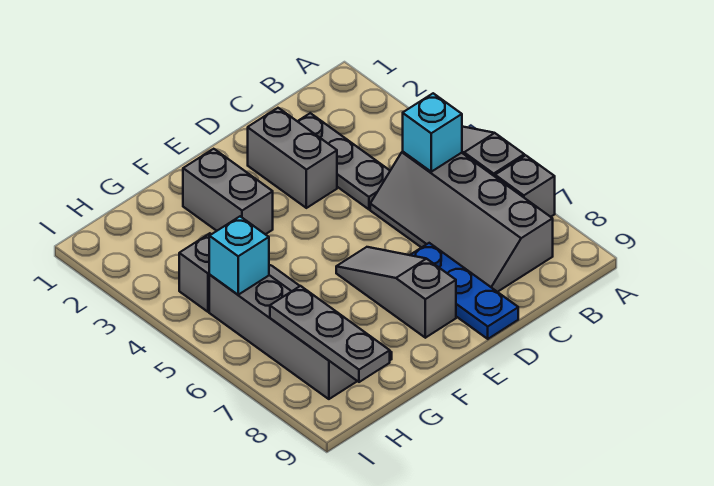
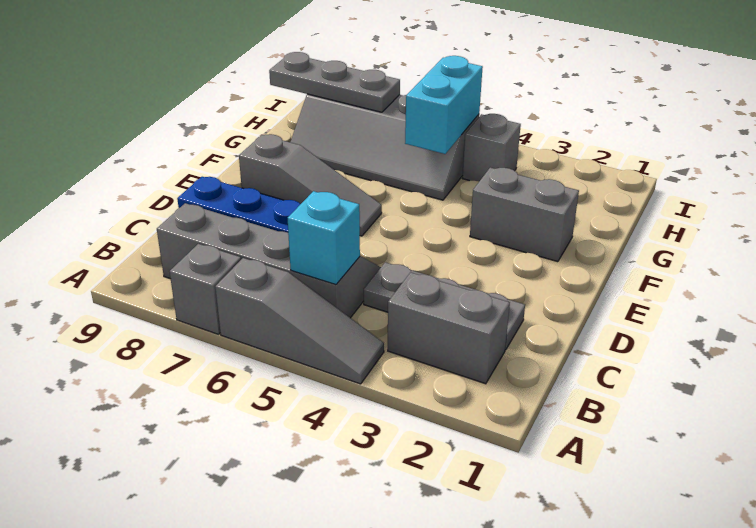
grey 1x2 brick [248,108,337,208] -> grey 1x2 brick moved to [388,272,510,384]
cyan 1x1 brick [209,216,269,295] -> cyan 1x2 brick [405,56,483,154]

